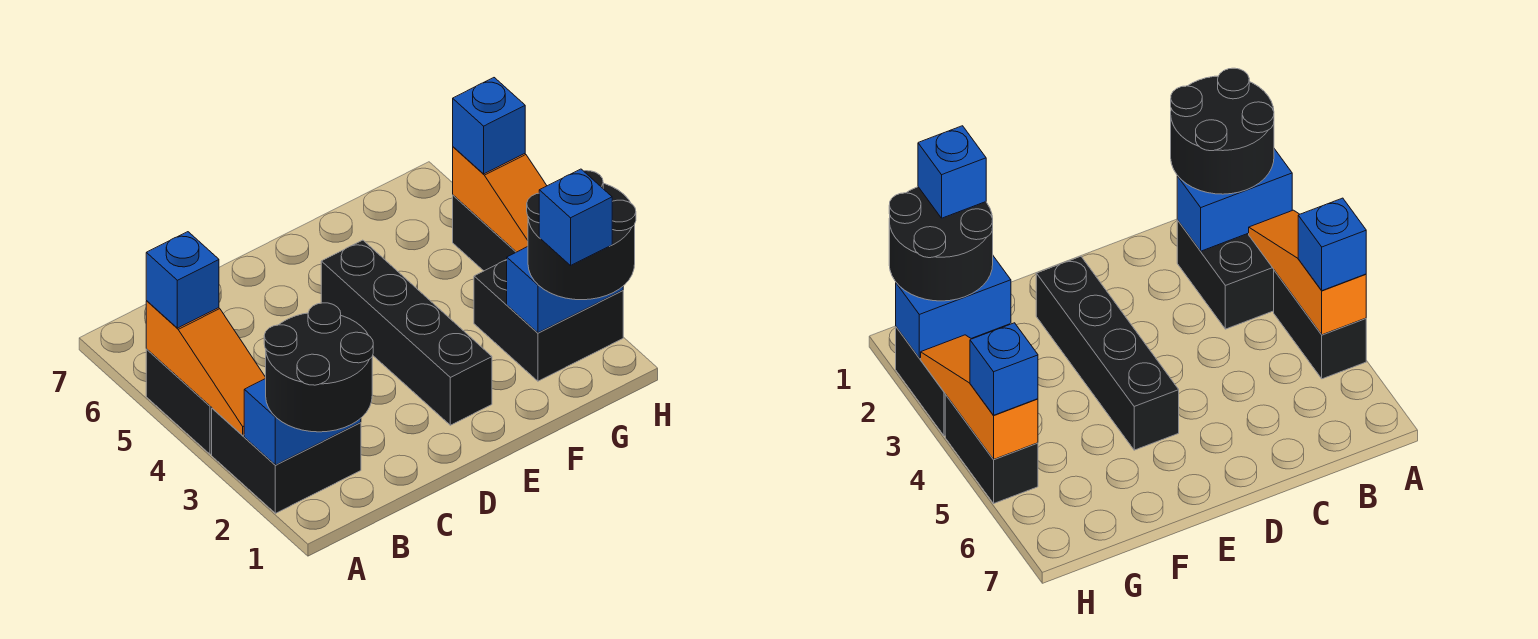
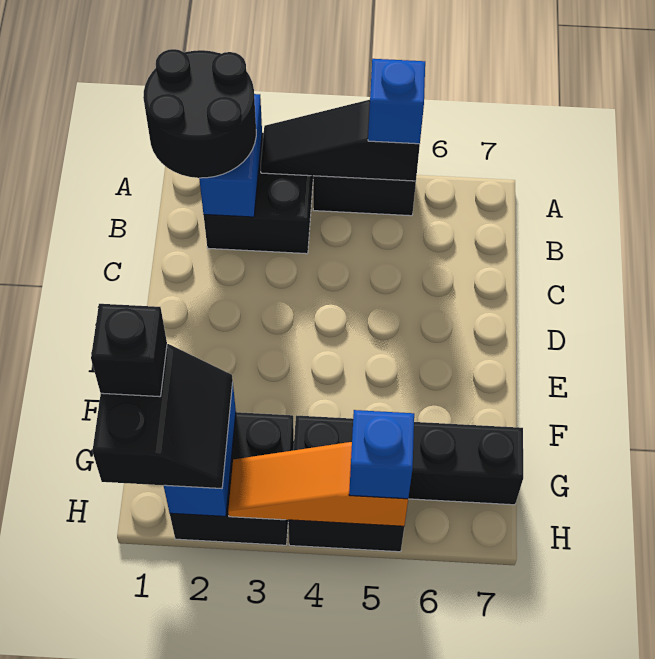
orange 1x3 slope [146,301,266,435] -> black 1x3 slope [261,100,420,181]
black 1x4 brick [321,240,492,425] -> black 1x4 brick moved to [293,415,523,505]
black 2x2 round brick [527,171,636,300] -> black 2x2 slope [92,344,233,489]
blue 1x1 brick [539,169,612,265] -> black 1x1 brick [91,304,167,397]

